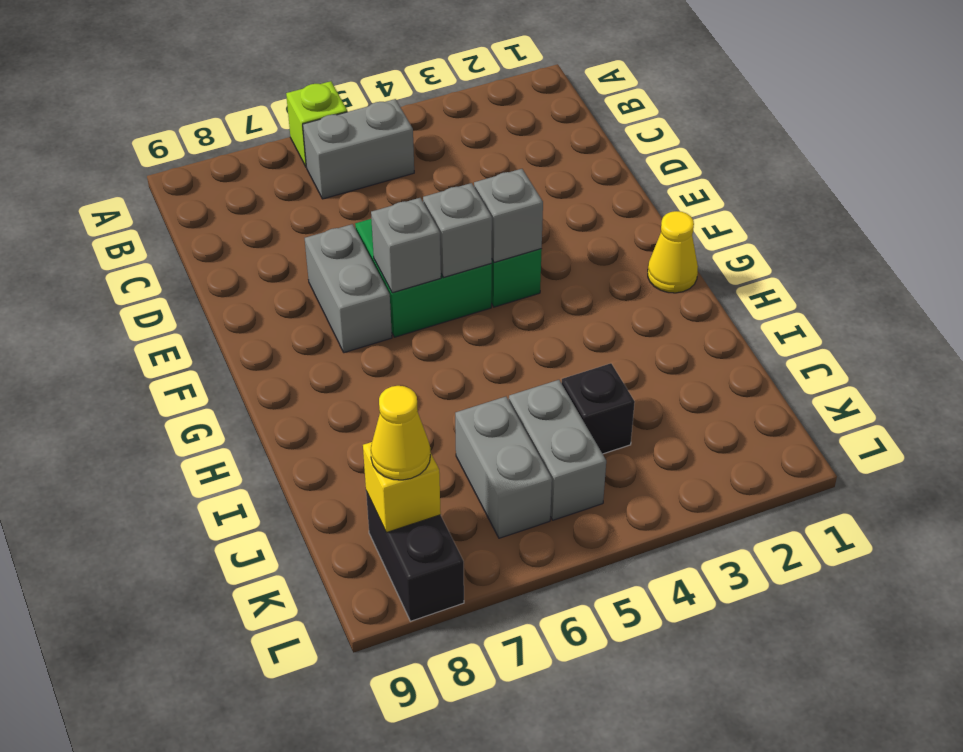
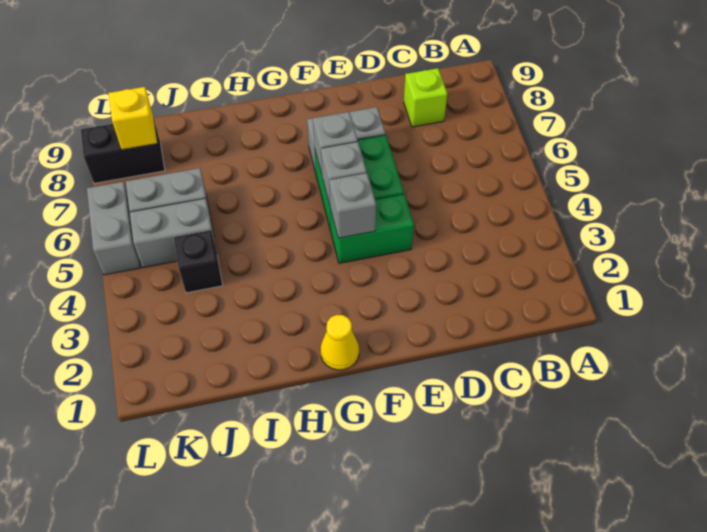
lime 1x1 brick [286,81,347,166] -> lime 1x1 brick moved to [404,68,447,127]
grey 1x2 brick [303,99,414,199] -> grey 1x2 brick moved to [87,182,140,275]
yellow 1x1 cone [371,386,430,480] -> none

